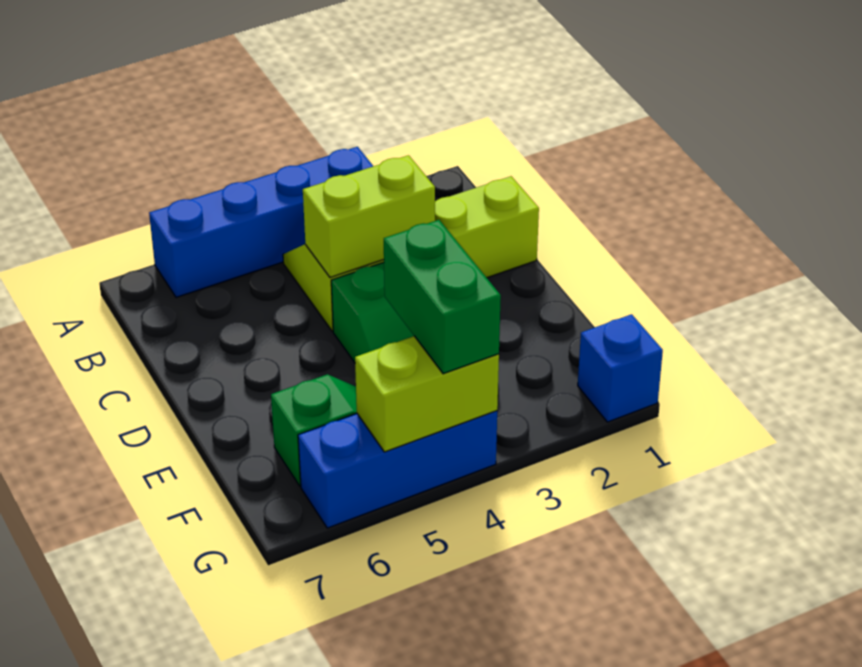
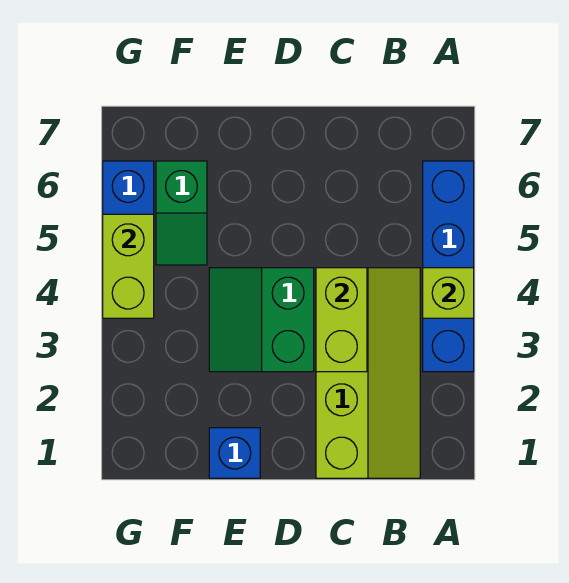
none -> lime 1x1 brick [423,268,474,318]
green 1x2 brick [384,220,501,374] -> none
blue 1x1 brick [578,314,663,422] -> blue 1x1 brick moved to [209,428,260,478]

